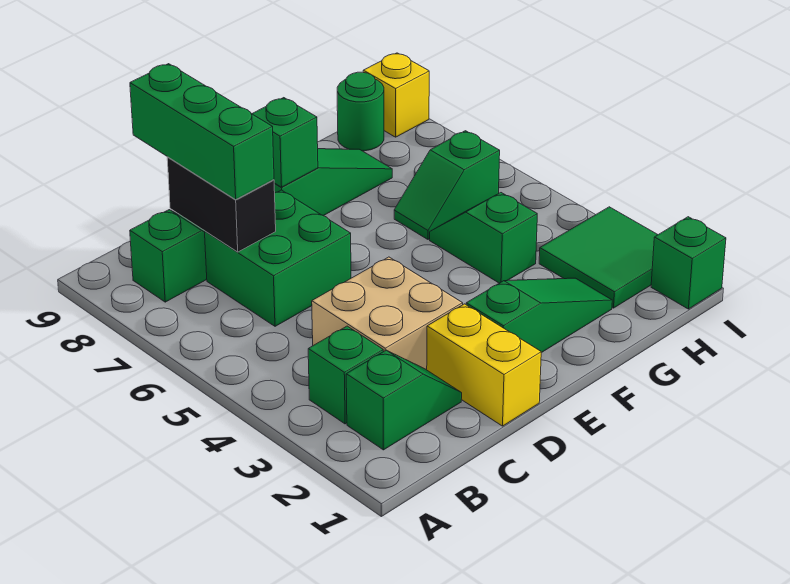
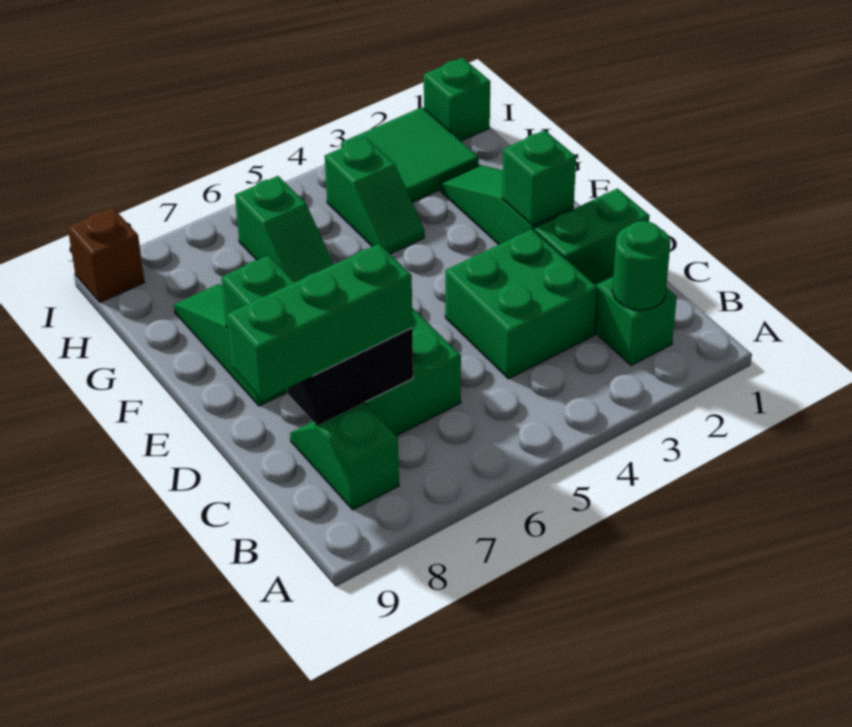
green 1x1 brick [308,326,383,424] -> green 1x1 brick moved to [502,130,576,226]
tan 2x2 brick [312,257,463,370] -> green 2x2 brick [445,229,598,379]
yellow 1x2 brick [427,304,541,426] -> green 1x2 brick [534,188,650,283]
green 1x2 slope [430,193,537,283] -> green 1x2 slope turned to [325,138,424,254]
green 1x1 round brick [337,72,384,151] -> green 1x1 round brick moved to [612,221,671,310]
yellow 1x1 brick [363,53,429,137] -> brown 1x1 brick [68,208,144,302]

